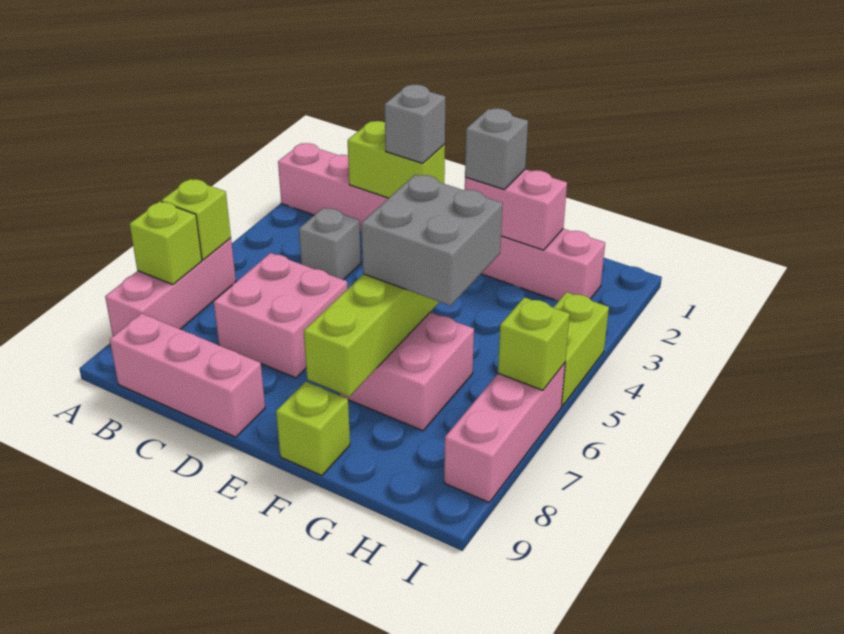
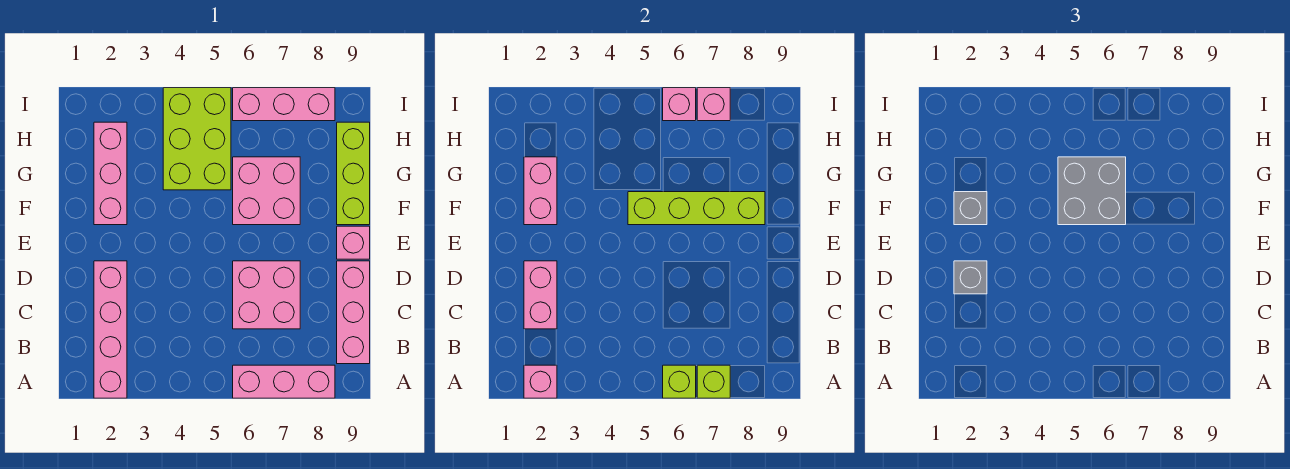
none -> pink 1x1 brick [524,365,557,398]
lime 1x2 brick [348,121,445,198] -> pink 1x2 brick [524,261,557,329]
grey 1x1 brick [299,208,361,280] -> none
none -> pink 1x1 brick [337,226,370,259]
lime 1x1 brick [276,382,350,476] -> lime 1x3 brick [337,122,370,225]
lime 1x2 brick [553,292,609,406] -> lime 2x3 brick [163,88,231,190]
lime 1x1 brick [498,297,570,390] -> pink 1x1 brick [663,88,696,121]
none -> pink 1x1 brick [697,88,730,121]

